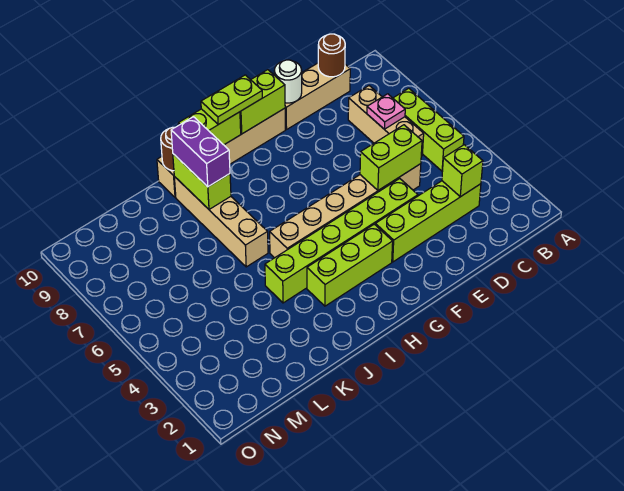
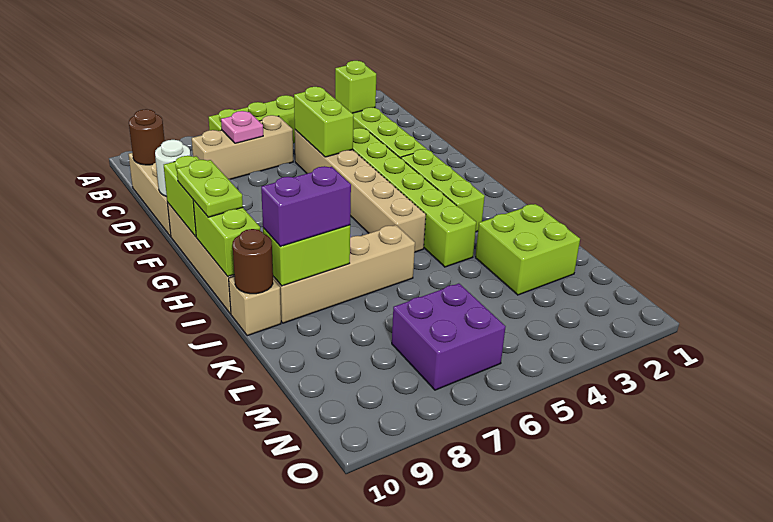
none -> lime 2x2 brick [475,204,580,295]
none -> purple 2x2 brick [392,283,506,390]

